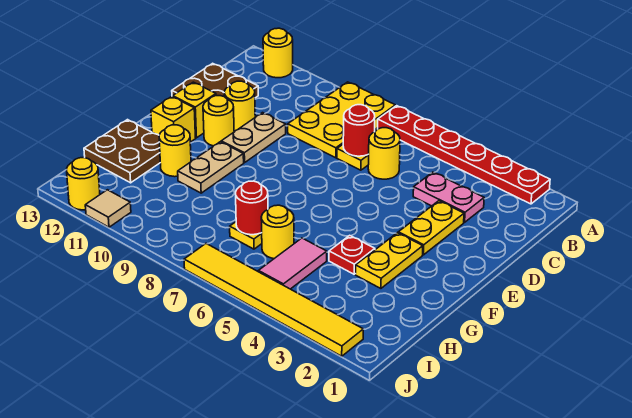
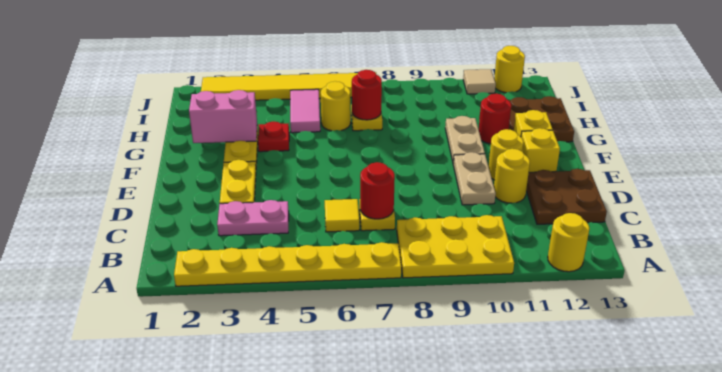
red 1x6 plate [378,106,550,204] -> yellow 1x6 plate [174,242,401,286]
yellow 2x3 plate [288,82,395,158] -> yellow 2x3 plate turned to [397,215,514,278]
yellow 1x1 round brick [368,128,400,179] -> yellow 1x1 tile [325,199,359,232]
none -> pink 1x2 brick [189,90,257,143]
yellow 1x1 round brick [159,125,191,177] -> red 1x1 round brick [479,94,511,144]

